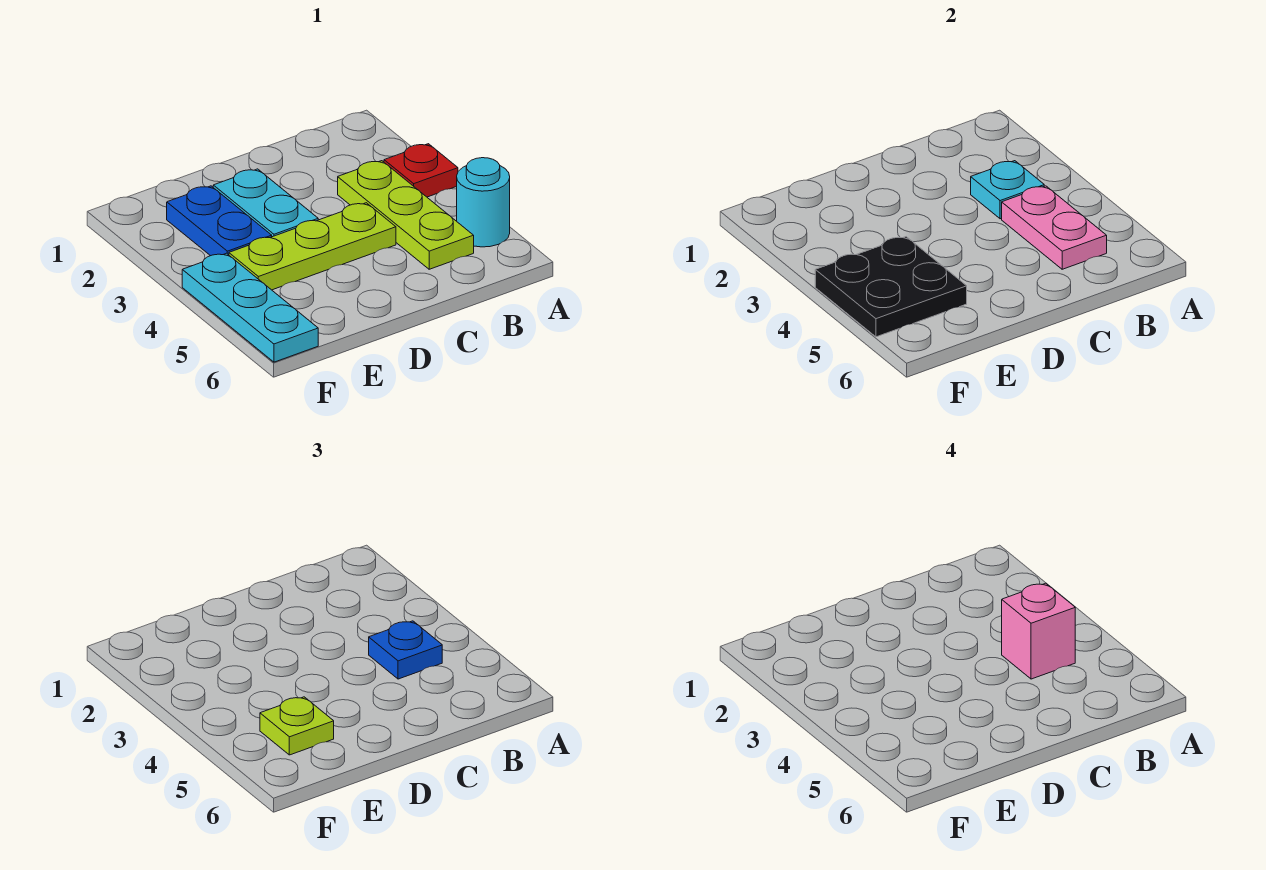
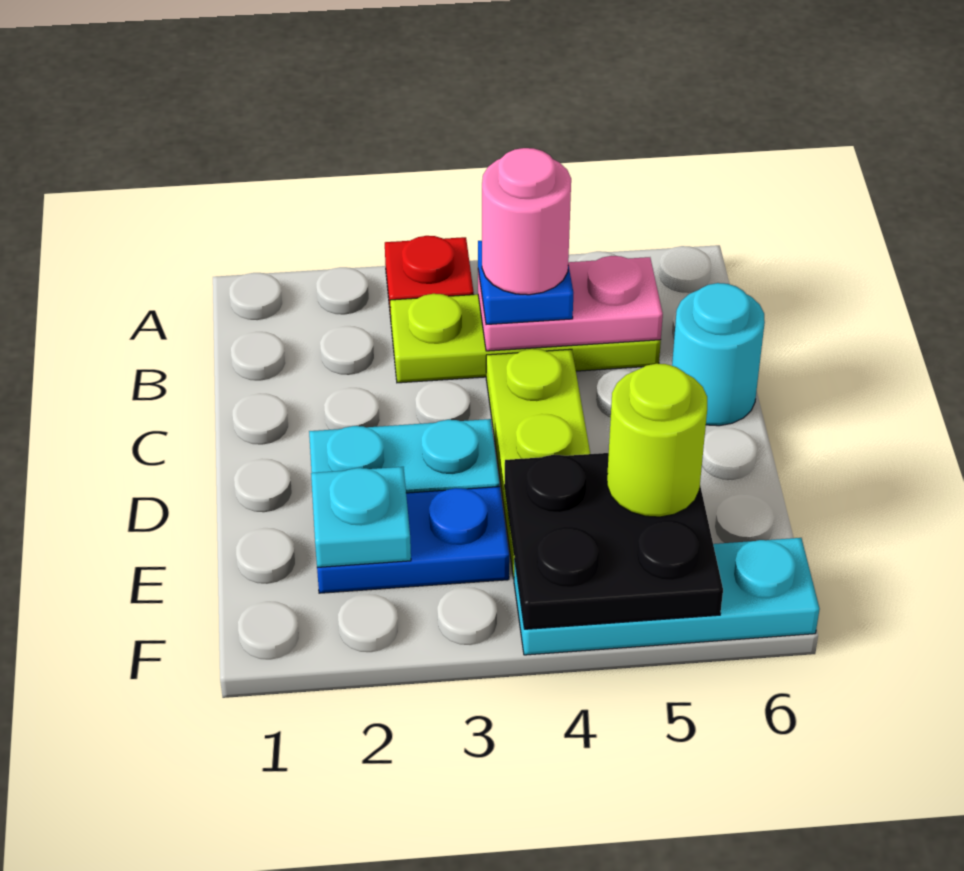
cyan 1x1 round brick [457,158,510,247] -> cyan 1x1 round brick moved to [672,283,765,426]
cyan 1x1 plate [971,161,1044,219] -> cyan 1x1 plate moved to [311,467,411,567]
pink 1x1 brick [1002,583,1075,679] -> pink 1x1 round brick [482,148,571,295]
lime 1x1 plate [260,697,334,755] -> lime 1x1 round brick [607,364,707,517]

